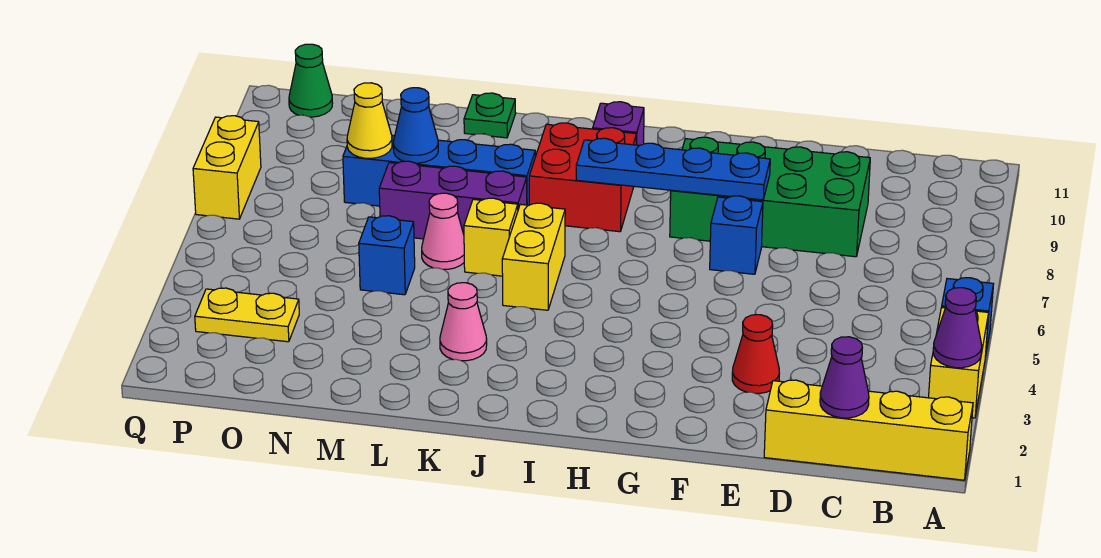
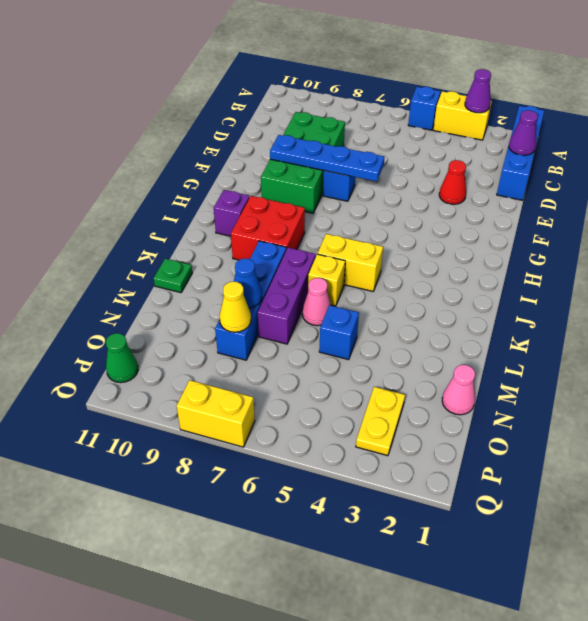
yellow 1x4 brick [764,380,973,480] -> blue 1x4 brick [497,106,544,200]
blue 1x4 plate [576,138,770,200] -> blue 1x4 plate turned to [270,135,385,181]
pink 1x1 cone [440,283,487,361] -> pink 1x1 cone moved to [442,365,475,415]

